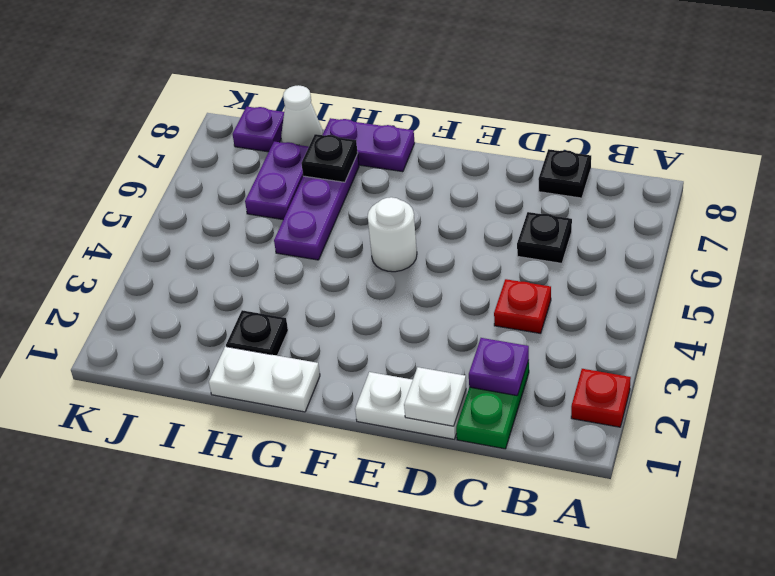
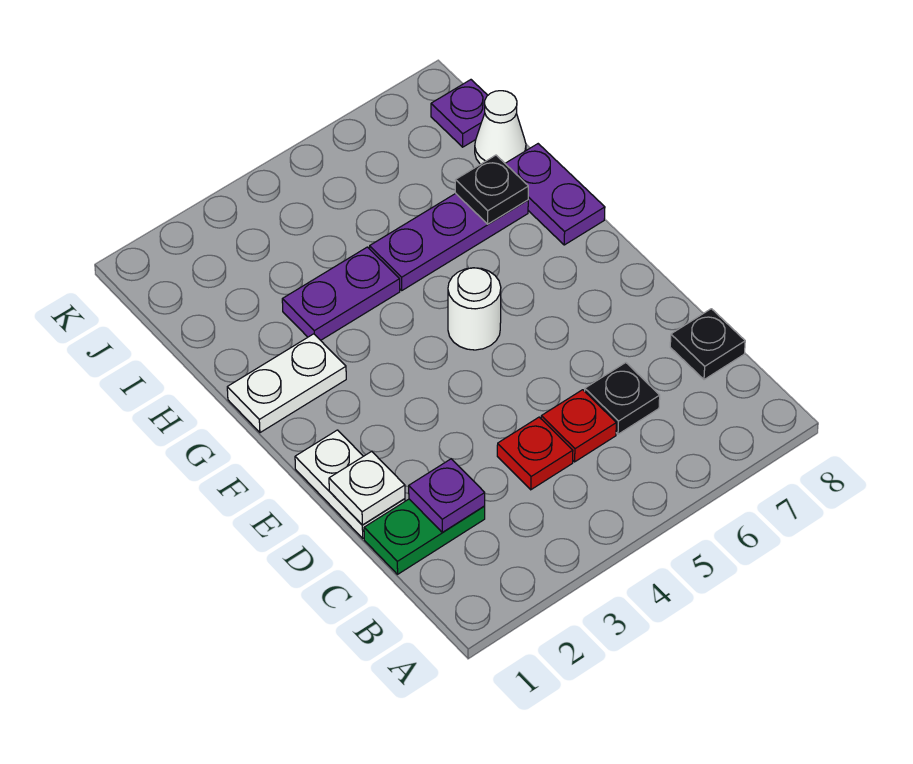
red 1x1 plate [571,369,631,427] -> red 1x1 plate moved to [541,390,616,462]
white 1x2 plate [209,346,320,412] -> white 1x2 plate turned to [227,334,346,433]
black 1x1 plate [226,310,288,356] -> none
purple 1x2 plate [245,142,309,220] -> purple 1x2 plate moved to [282,247,400,340]

